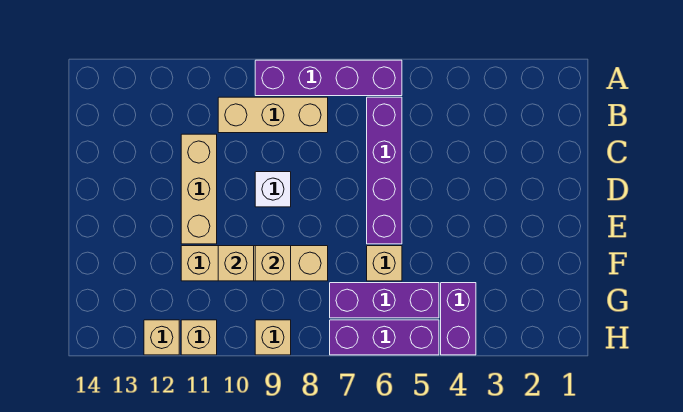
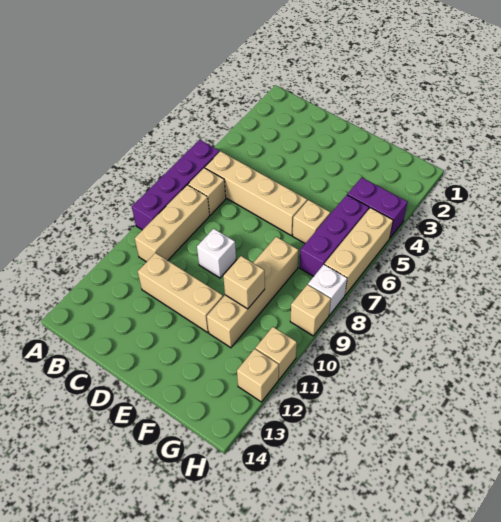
purple 1x4 brick [367,97,402,244] -> tan 1x4 brick [205,151,307,235]
tan 1x1 brick [255,246,291,281] -> tan 1x1 brick moved to [188,168,226,215]
purple 1x3 brick [330,320,439,355] -> tan 1x3 brick [324,208,393,295]
none -> white 1x1 brick [308,265,347,315]

